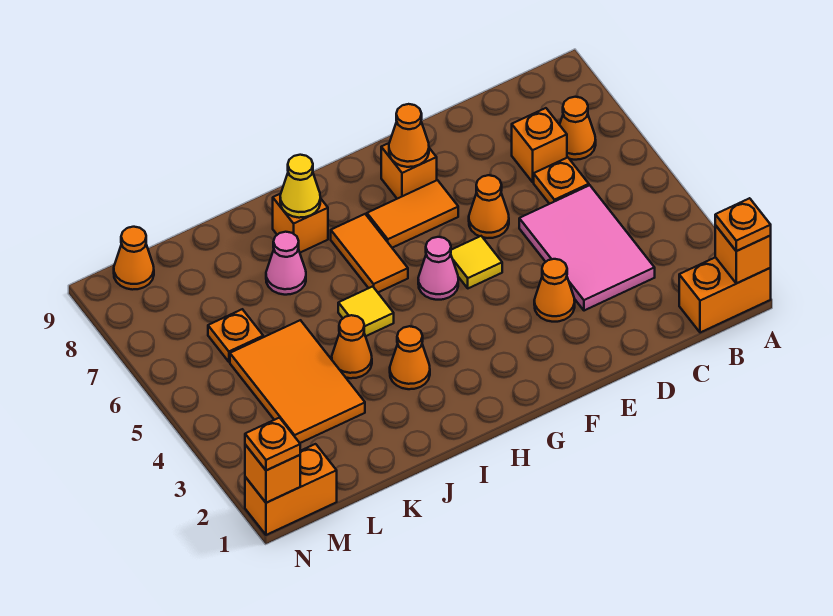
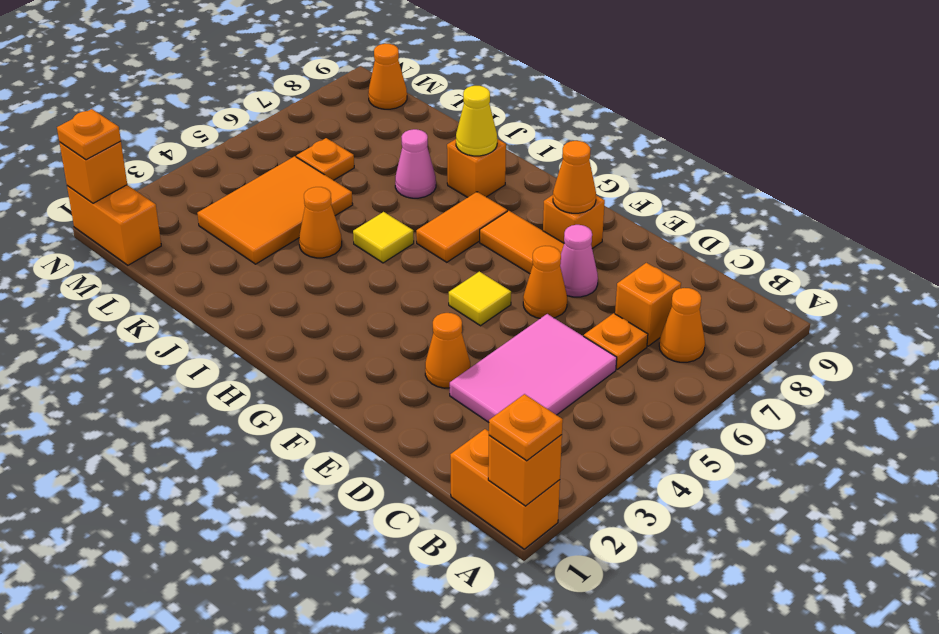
pink 1x1 cone [418,237,458,300] -> pink 1x1 cone moved to [560,225,598,297]
orange 1x1 cone [390,326,430,389] -> none

